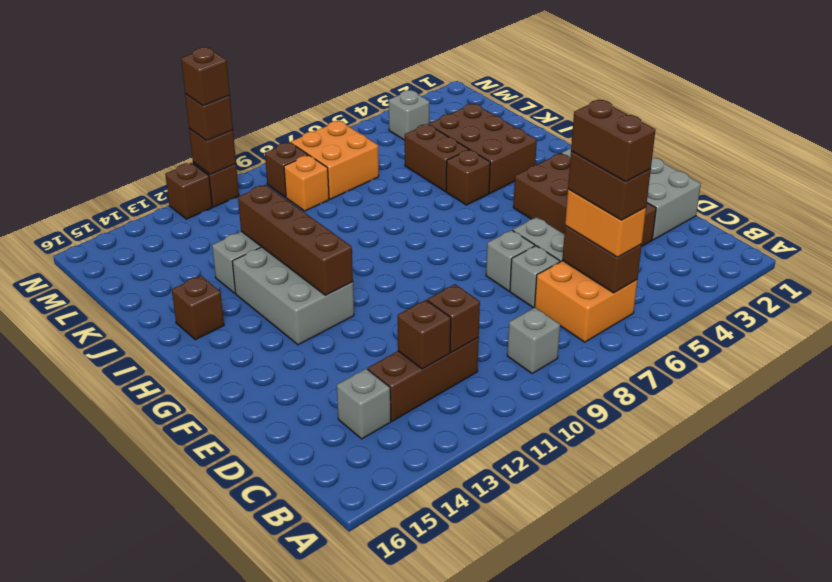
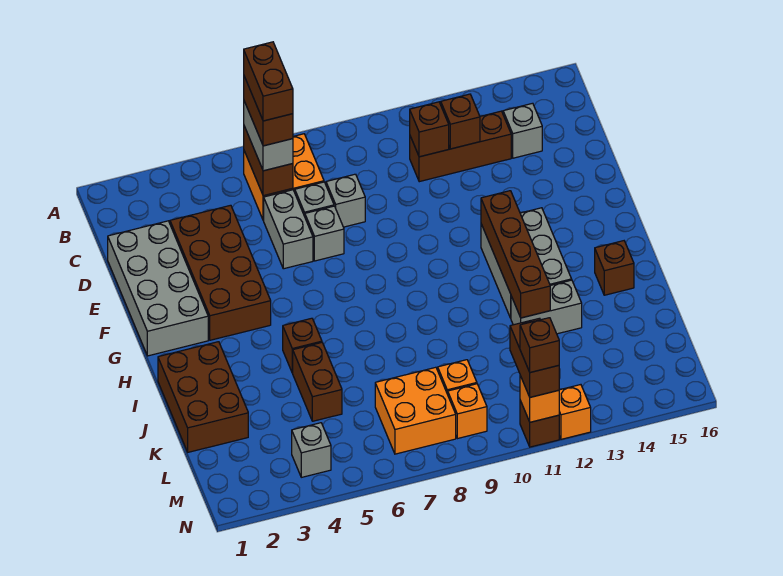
orange 1x2 brick [565,189,646,257] -> grey 1x2 brick [244,101,293,171]
grey 1x1 brick [507,307,560,374] -> grey 1x1 brick moved to [326,174,365,227]
brown 2x3 brick [429,104,537,193] -> brown 2x3 brick moved to [158,342,248,452]
brown 1x1 brick [265,142,308,197] -> orange 1x1 brick [448,384,487,439]
brown 1x1 brick [189,129,236,174] -> orange 1x1 brick [520,376,559,422]
brown 1x1 brick [185,94,233,141] -> brown 1x2 brick [510,318,559,397]
brown 1x1 brick [165,163,212,219] -> orange 1x1 brick [559,385,591,439]

